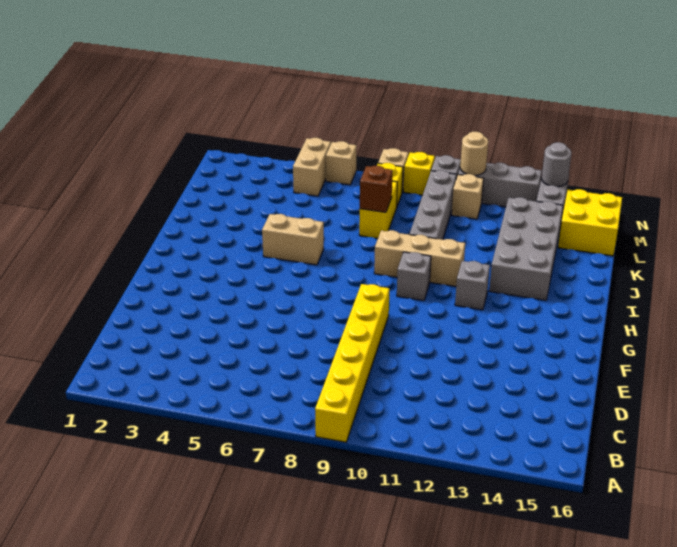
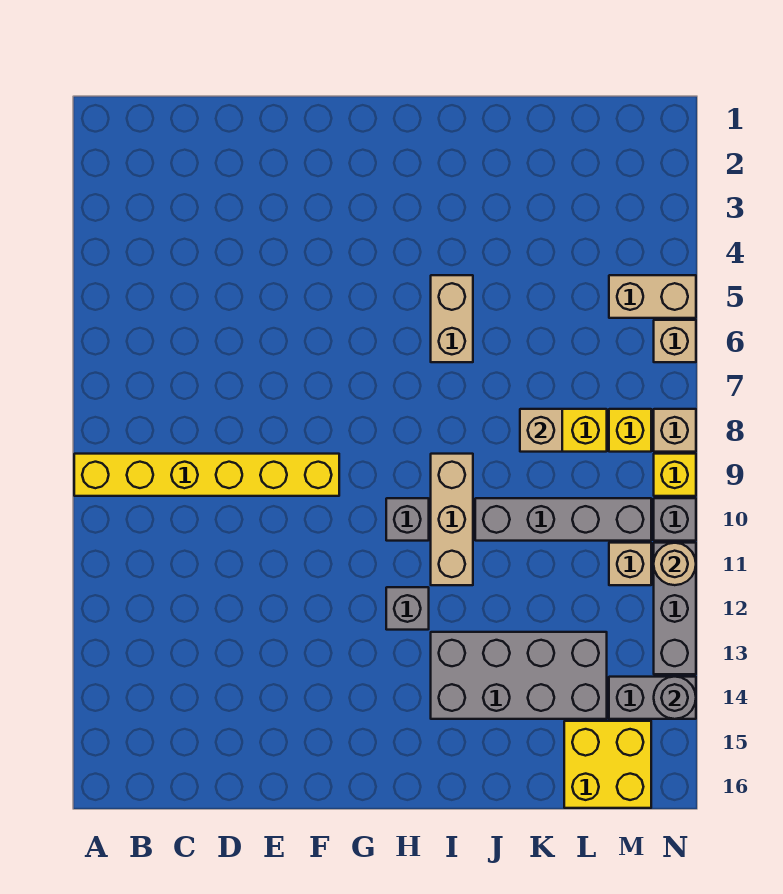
brown 1x1 brick [360,166,393,212] -> tan 1x1 brick [520,409,562,452]

